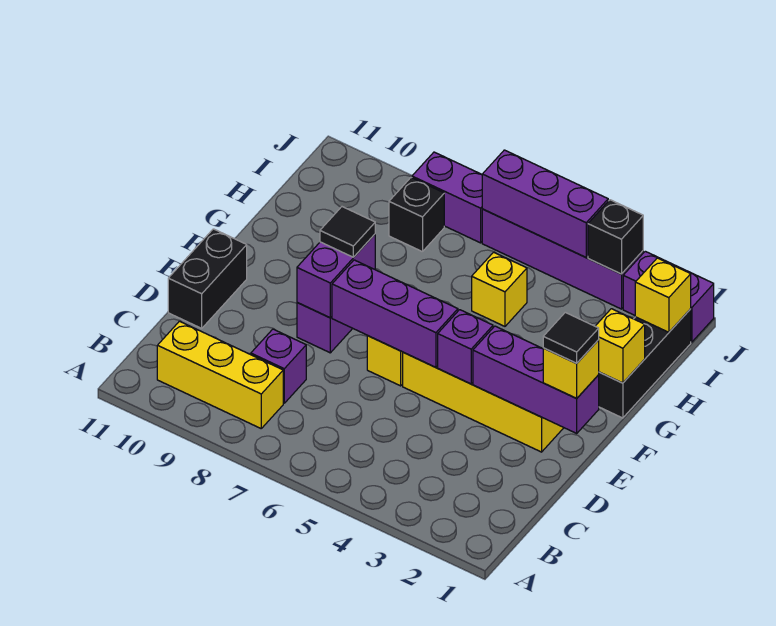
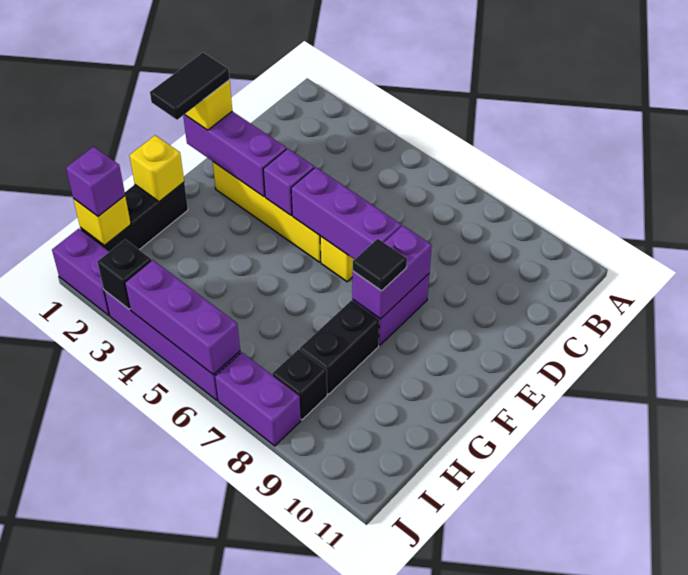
yellow 1x3 brick [157,321,283,428] -> none
purple 1x1 brick [251,329,306,403] -> purple 1x1 brick moved to [66,147,125,216]
black 1x2 brick [168,229,247,328] -> black 1x2 brick moved to [300,301,379,394]
black 1x1 tile [543,312,599,363] -> black 1x2 tile [150,53,230,120]
yellow 1x1 brick [472,252,527,326] -> none

